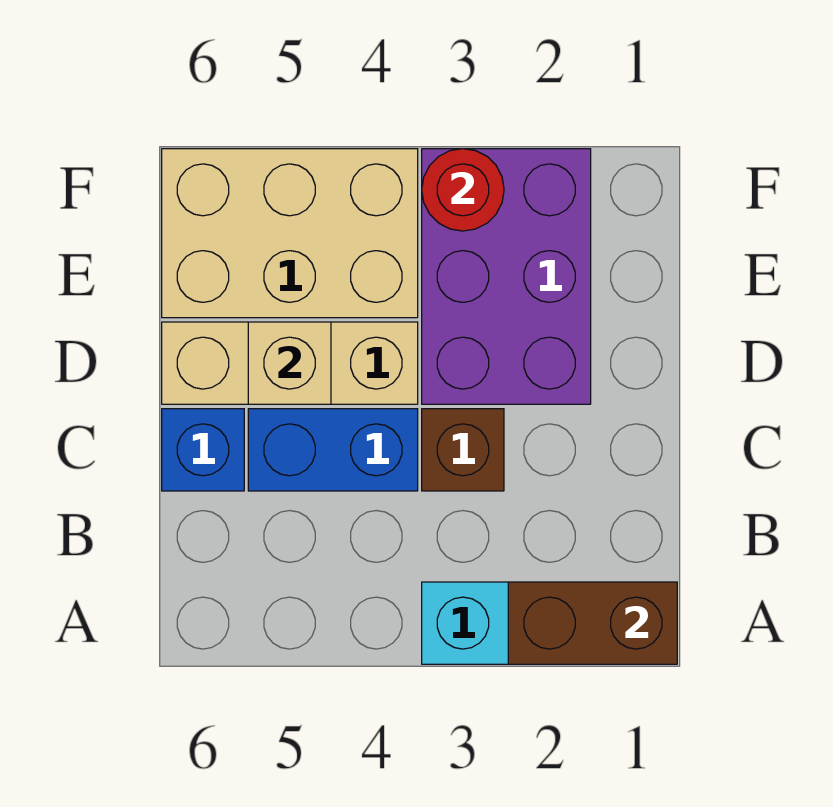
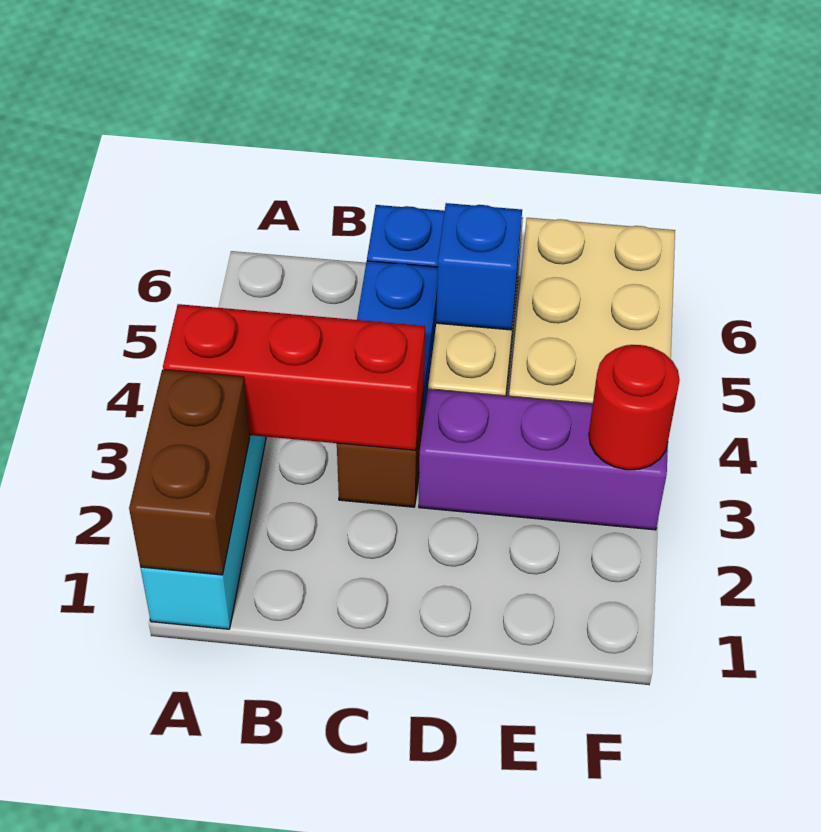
none -> red 1x3 brick [163,304,425,450]
purple 2x3 brick [422,149,591,404] -> purple 1x3 brick [419,389,668,530]
tan 1x1 brick [248,322,331,404] -> blue 1x1 brick [436,203,522,330]

